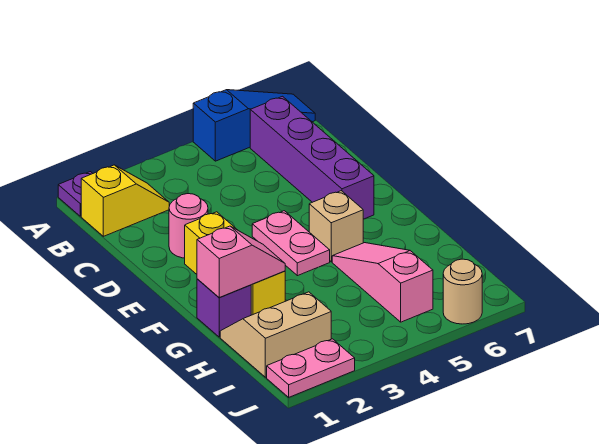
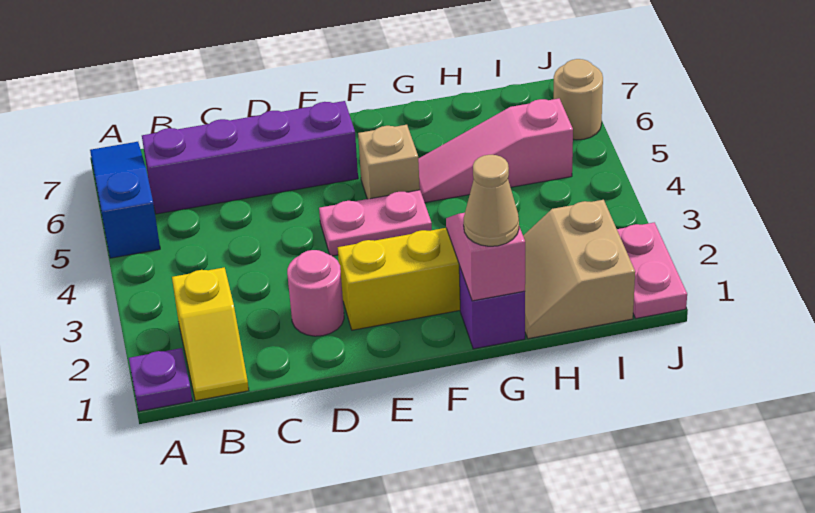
yellow 1x2 slope [81,165,169,236] -> yellow 1x2 slope turned to [172,267,249,401]
none -> tan 1x1 cone [464,155,519,246]

